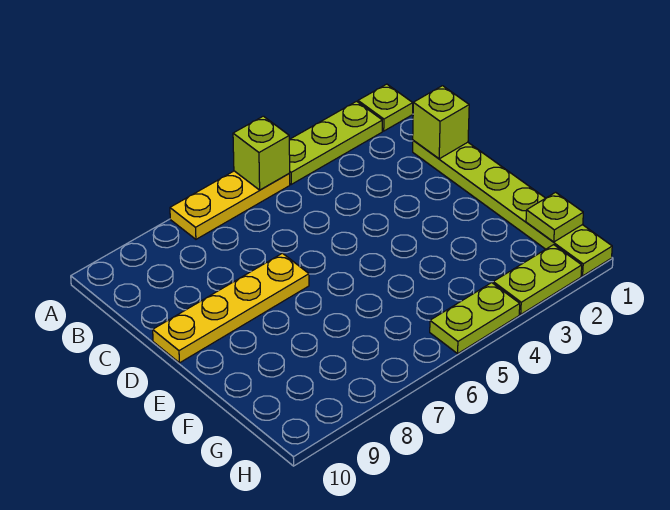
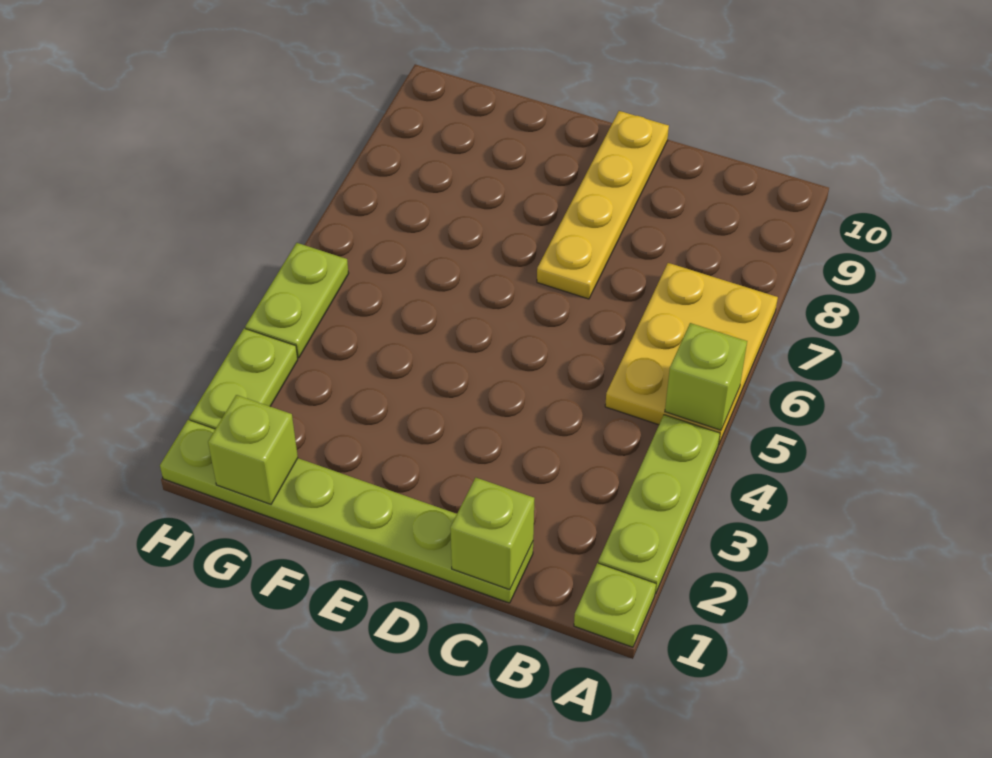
yellow 1x3 plate [170,171,290,239] -> yellow 2x3 plate [605,263,778,445]
lime 1x1 plate [526,192,583,242] -> lime 1x1 brick [208,395,298,504]

